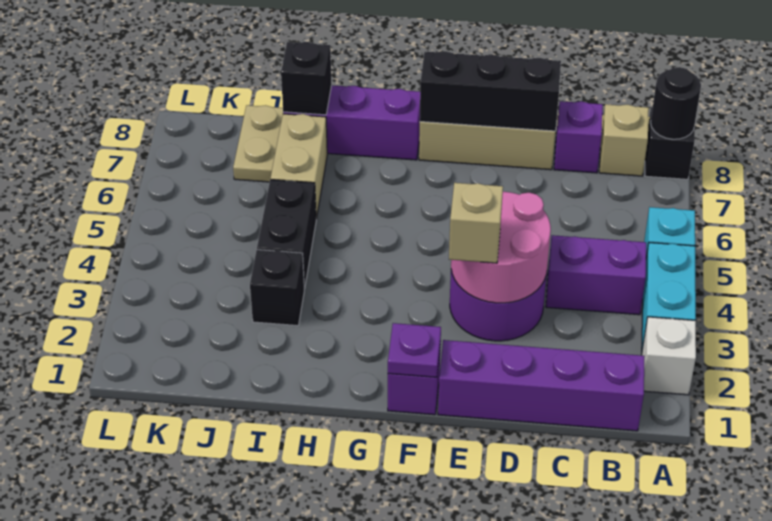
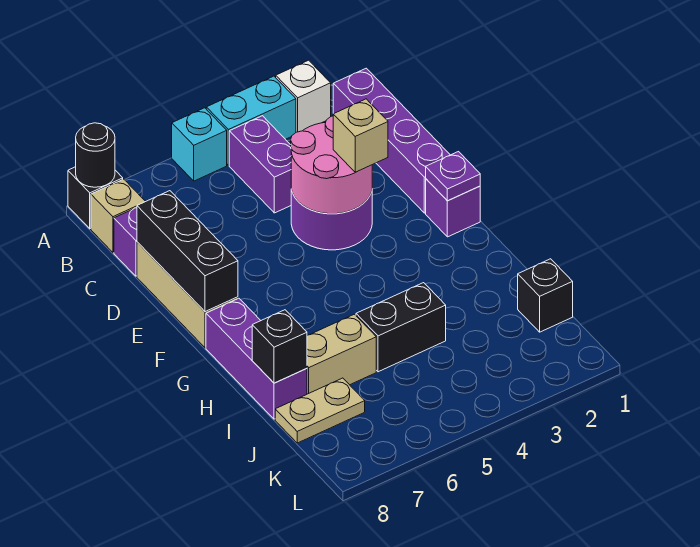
black 1x1 brick [250,250,304,326] -> black 1x1 brick moved to [518,259,573,332]

